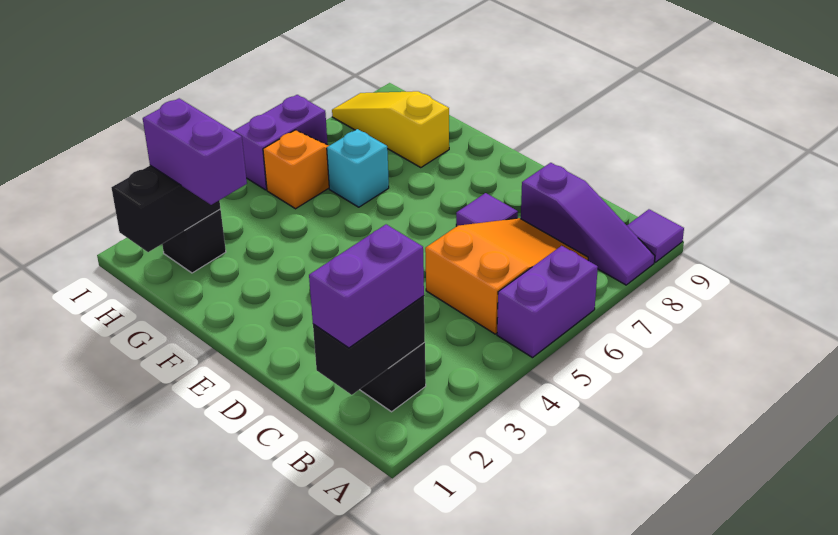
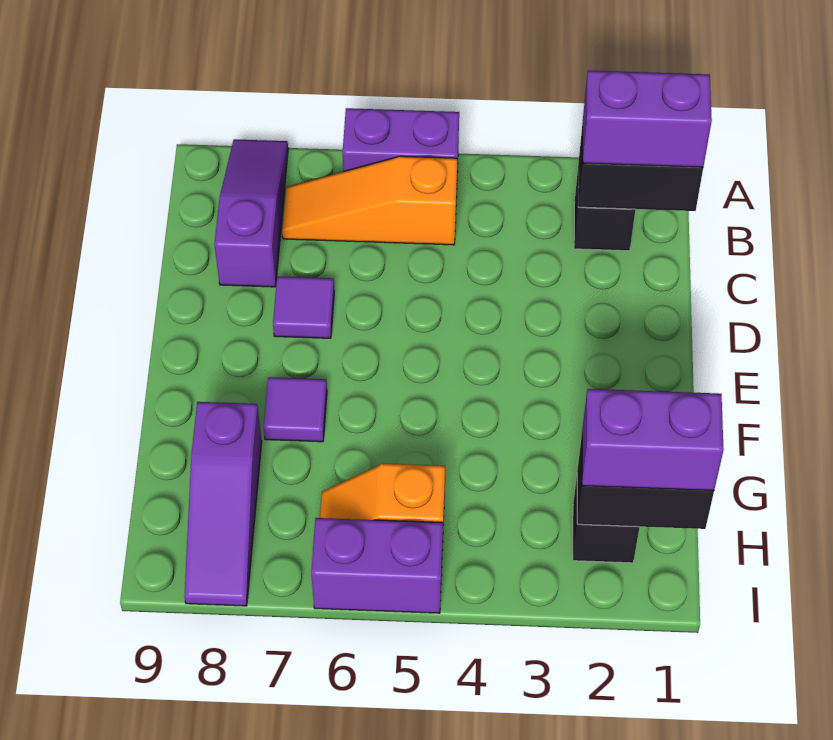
purple 1x1 tile [627,209,684,262] -> purple 1x1 tile moved to [264,377,327,442]
orange 2x3 slope [425,218,588,334] -> orange 1x3 slope [282,156,457,245]
purple 1x2 brick [143,98,247,205] -> purple 1x2 brick turned to [582,389,724,490]
cyan 1x1 brick [327,129,389,207] -> none
yellow 1x3 slope [332,91,449,168] -> purple 1x3 slope [184,402,262,606]

